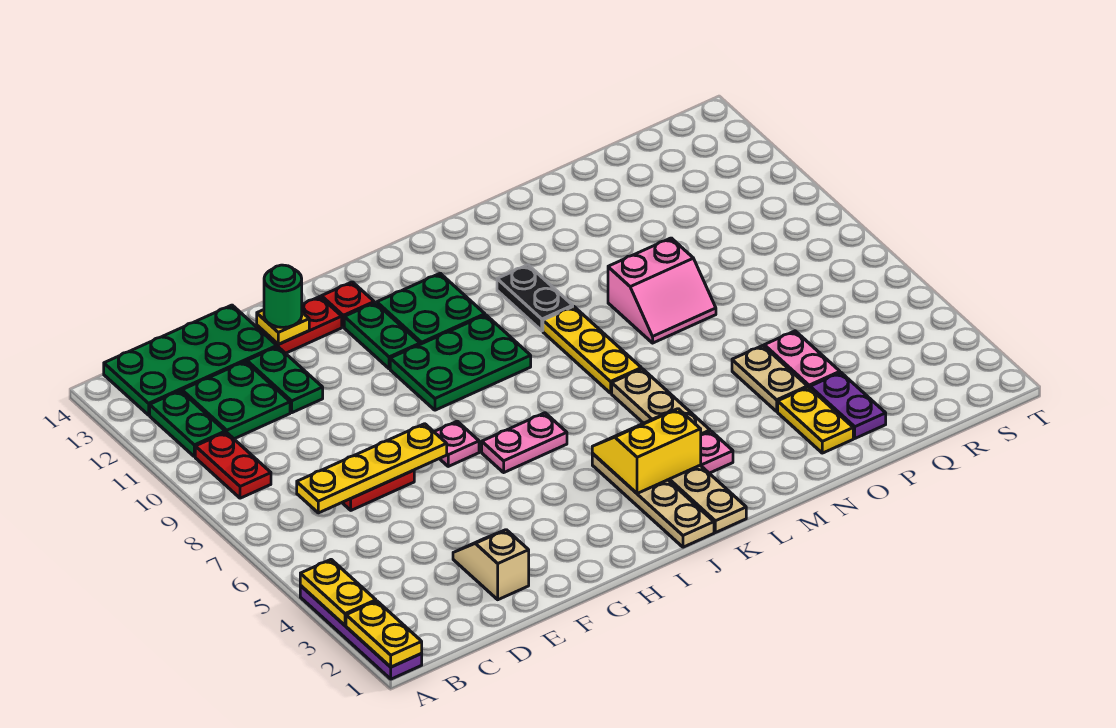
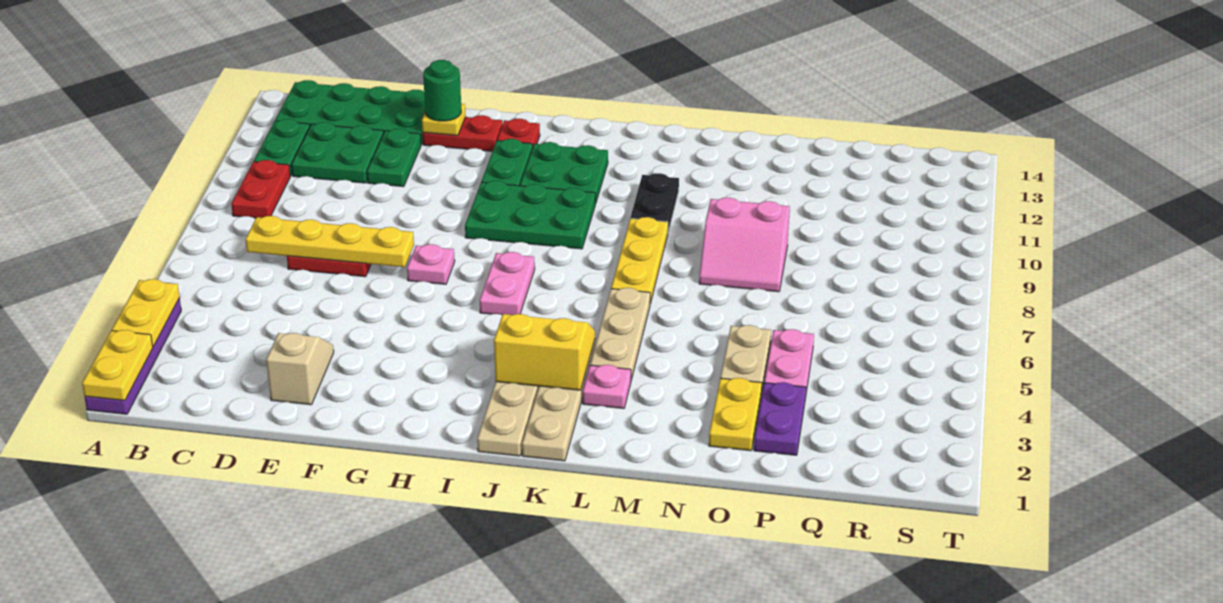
pink 1x2 plate [482,413,567,472] -> pink 1x2 plate turned to [480,252,535,315]

